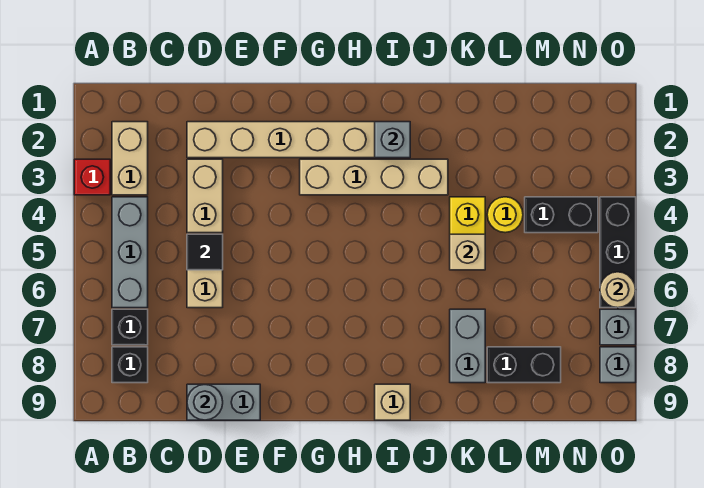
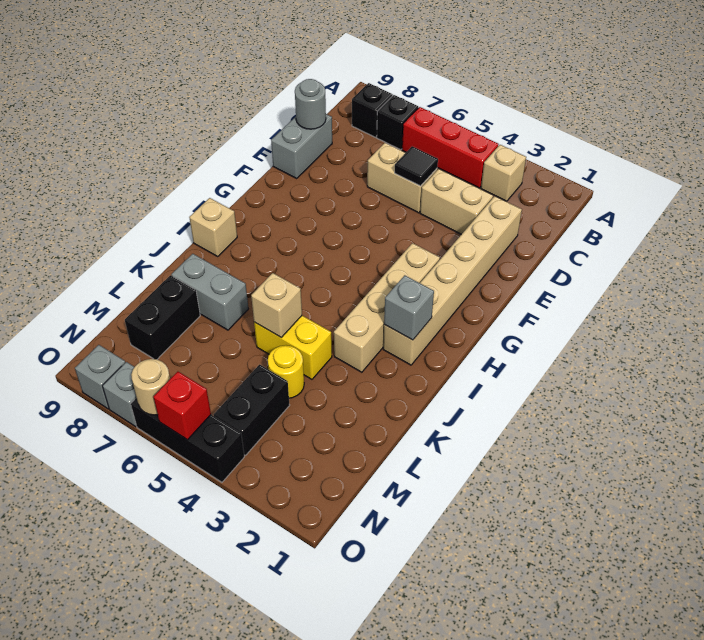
red 1x1 brick [74,159,110,195] -> red 1x1 brick moved to [153,372,211,440]
tan 1x2 brick [112,122,148,195] -> tan 1x1 brick [481,145,526,201]
grey 1x3 brick [112,197,148,308] -> red 1x3 brick [402,107,499,188]

